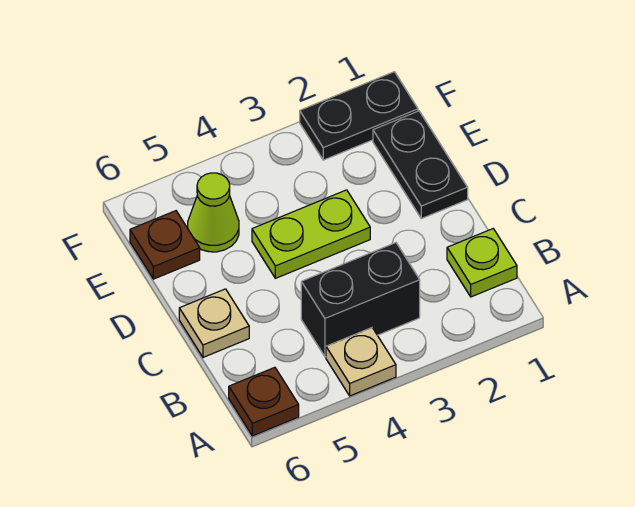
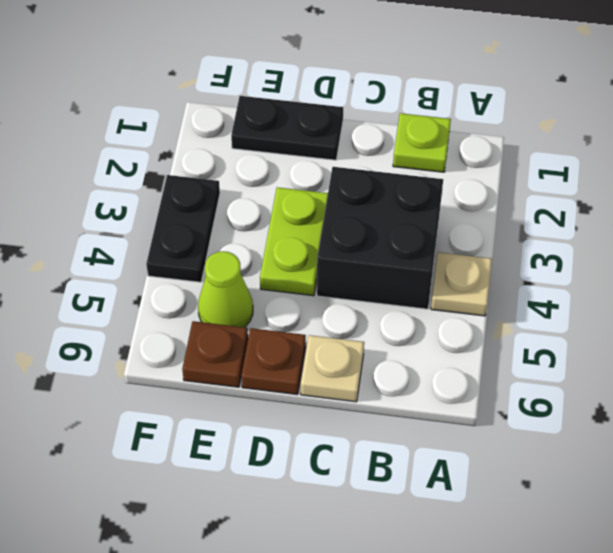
brown 1x1 plate [229,367,299,436] -> brown 1x1 plate moved to [241,328,306,395]
black 1x2 brick [301,243,420,357] -> black 2x2 brick [317,167,443,309]
black 1x2 plate [300,72,418,160] -> black 1x2 plate moved to [146,175,220,282]

